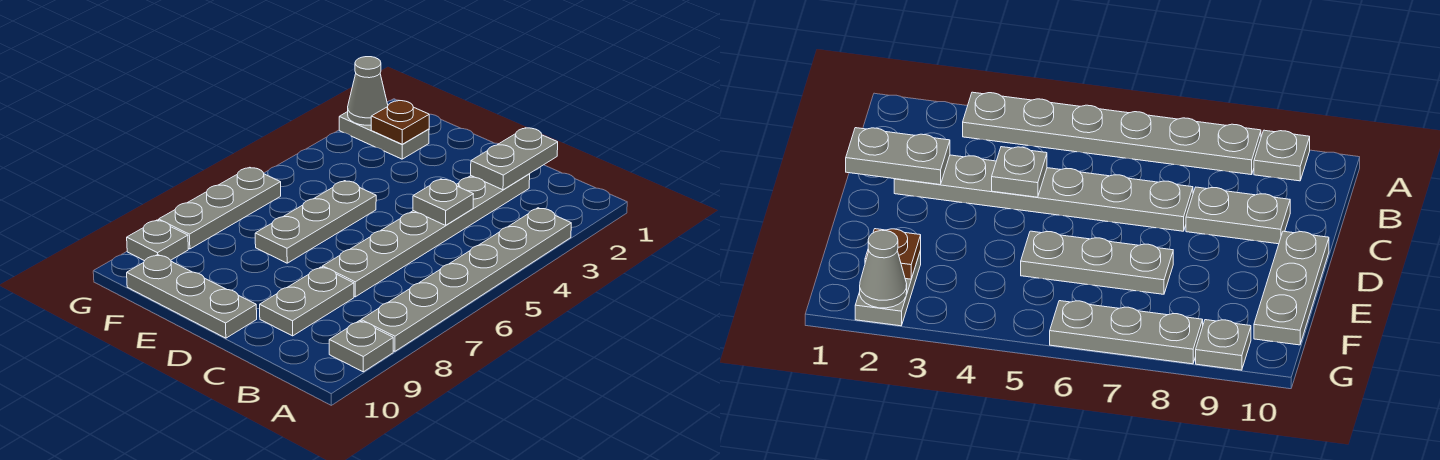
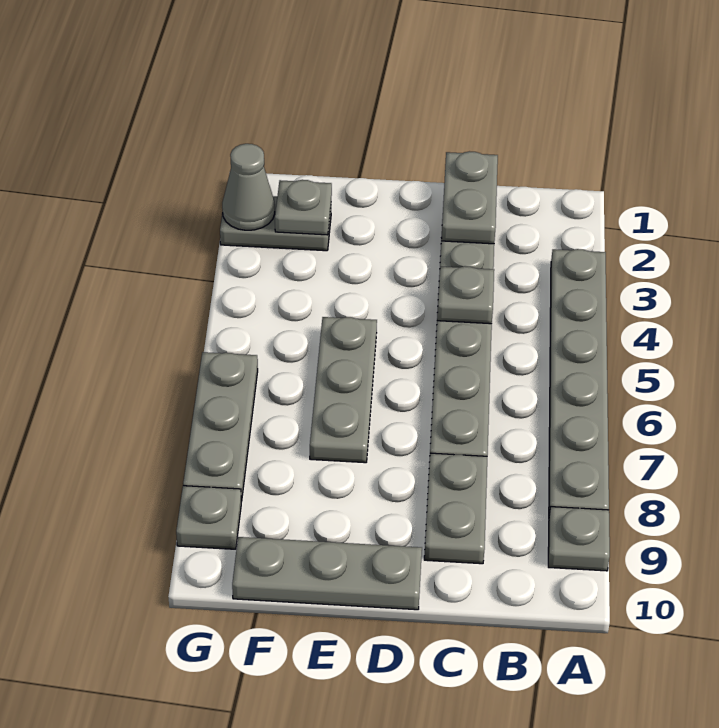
brown 1x1 plate [371,101,429,144] -> grey 1x1 plate [275,180,332,235]

